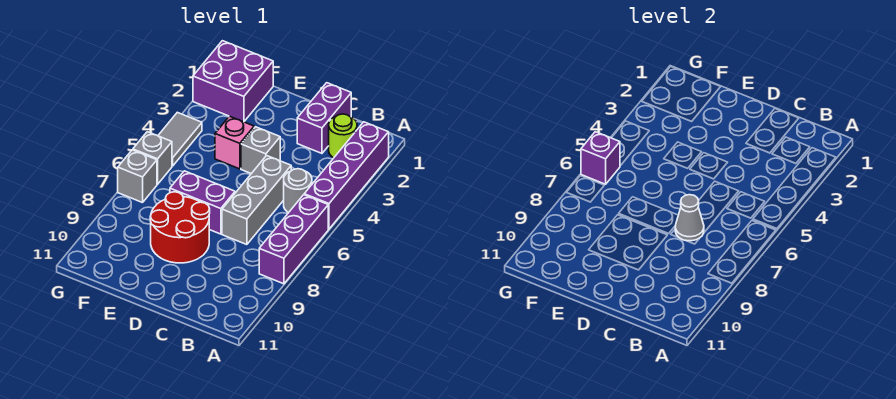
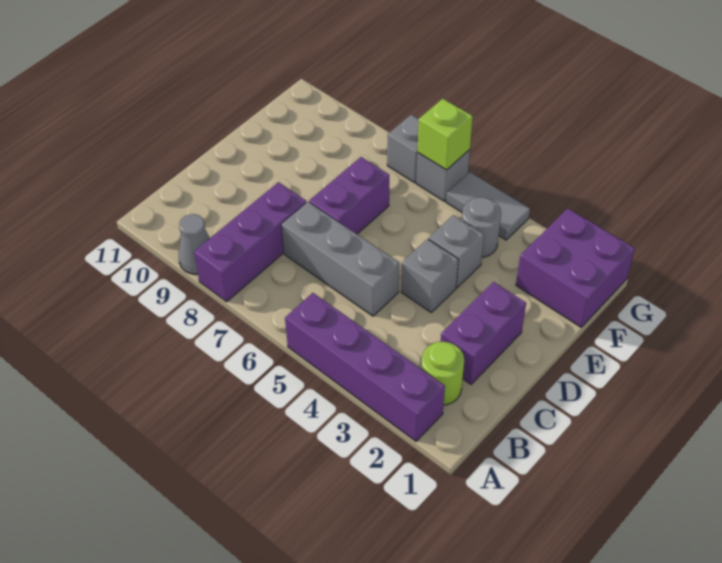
purple 1x3 brick [259,195,328,284] -> purple 1x3 brick turned to [194,182,306,302]
grey 1x1 round brick [284,169,312,213] -> grey 1x1 round brick moved to [462,197,501,257]
purple 1x2 brick [297,83,351,153] -> purple 1x2 brick turned to [441,282,526,384]
grey 1x1 cone [675,195,704,241] -> grey 1x1 cone moved to [179,214,210,275]
red 2x2 round brick [150,192,210,263] -> none
pink 1x1 brick [215,116,254,169] -> grey 1x1 brick [429,215,484,288]
purple 1x1 brick [581,132,620,184] -> lime 1x1 brick [417,99,473,170]

